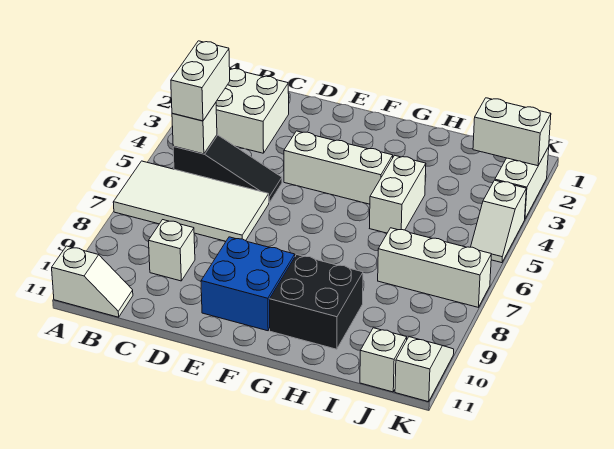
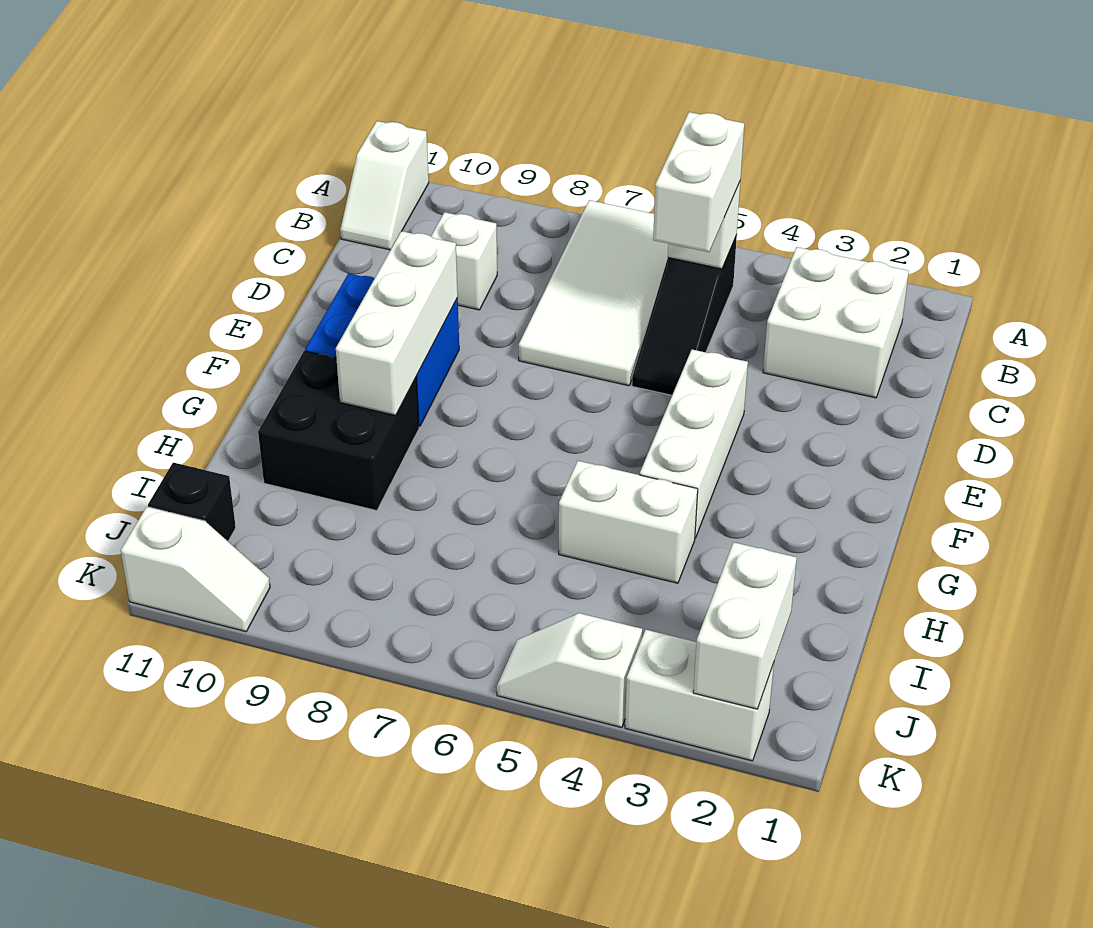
white 1x2 brick [171,41,230,121] -> white 1x2 brick turned to [653,112,744,252]
white 1x3 brick [378,228,492,307] -> white 1x3 brick moved to [336,231,458,415]
white 1x1 brick [360,328,407,392] -> black 1x1 brick [148,462,236,541]

